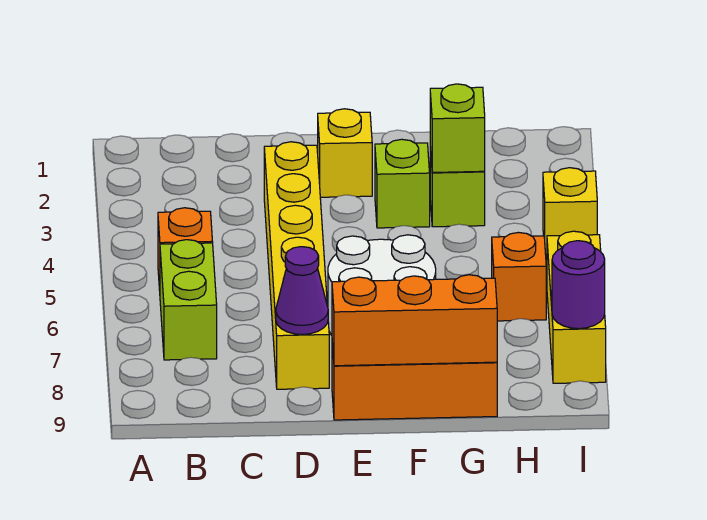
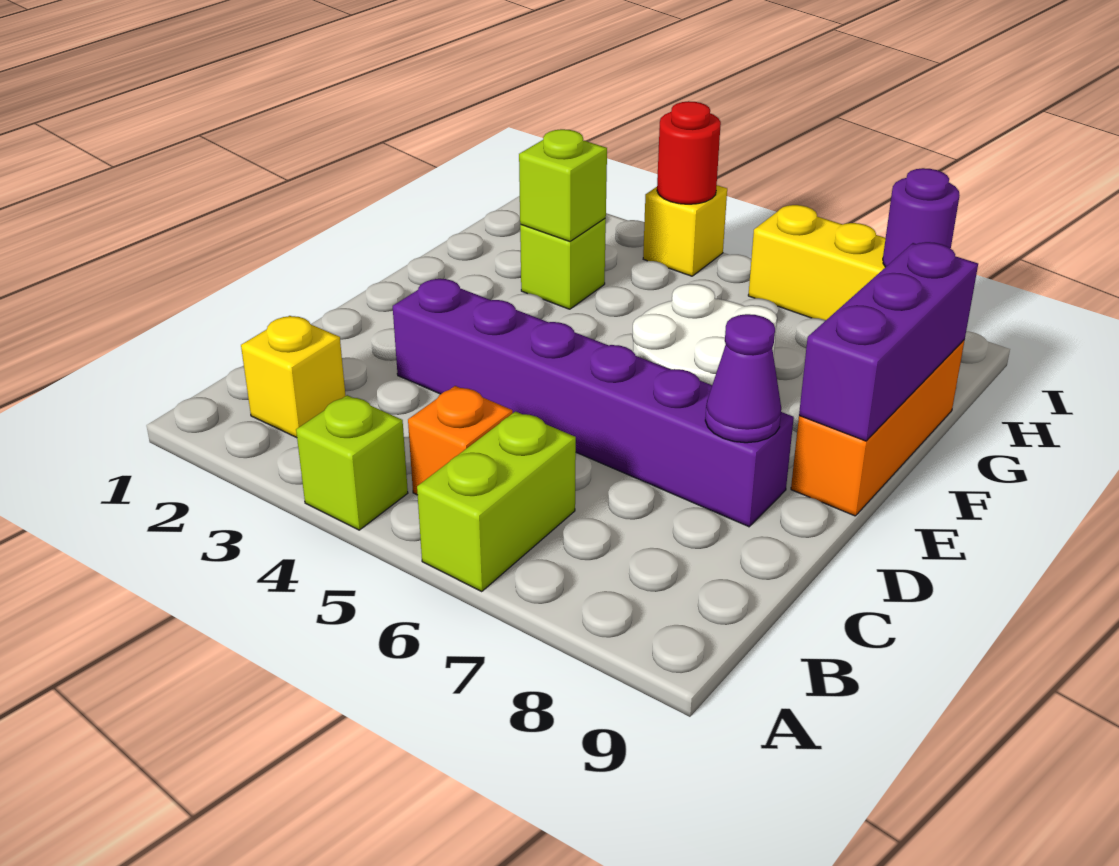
lime 1x2 brick [160,240,217,360] -> lime 1x2 brick turned to [417,411,576,592]
yellow 1x6 brick [264,142,329,389] -> purple 1x6 brick [393,279,794,527]
yellow 1x1 brick [318,109,372,197] -> yellow 1x1 brick moved to [241,316,346,438]
orange 1x3 brick [332,275,497,366] -> purple 1x3 brick [799,242,978,441]
lime 1x1 brick [375,139,430,228] -> lime 1x1 brick moved to [296,395,408,530]
orange 1x1 brick [492,232,546,321] -> none
none -> red 1x1 round brick [657,101,721,204]

